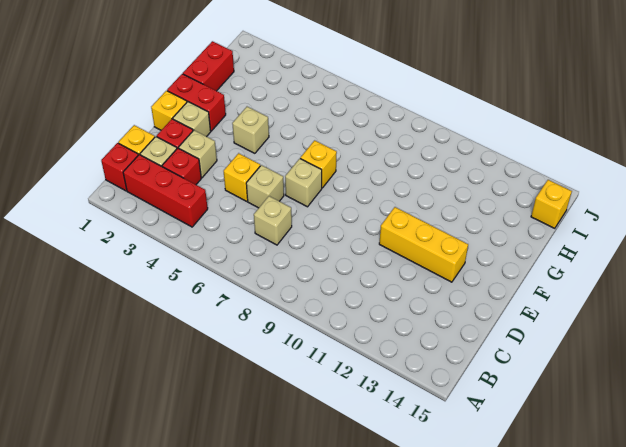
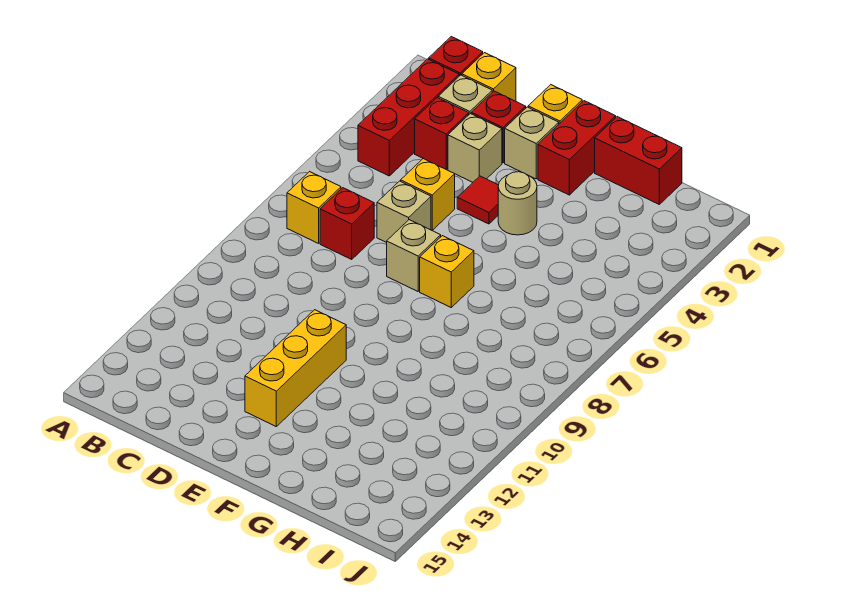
tan 1x1 brick [254,196,292,245] -> red 1x1 brick [320,188,374,259]
none -> red 1x1 tile [457,176,498,224]
tan 1x1 brick [232,107,269,153] -> tan 1x1 round brick [498,172,537,235]
yellow 1x1 brick [531,180,572,228] -> yellow 1x1 brick moved to [287,172,341,243]

